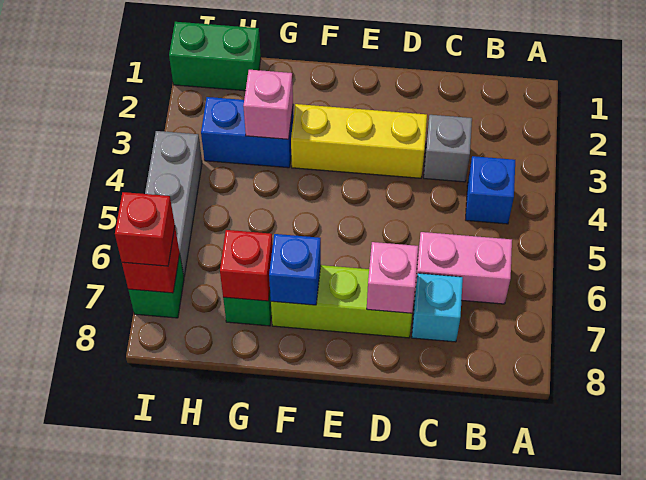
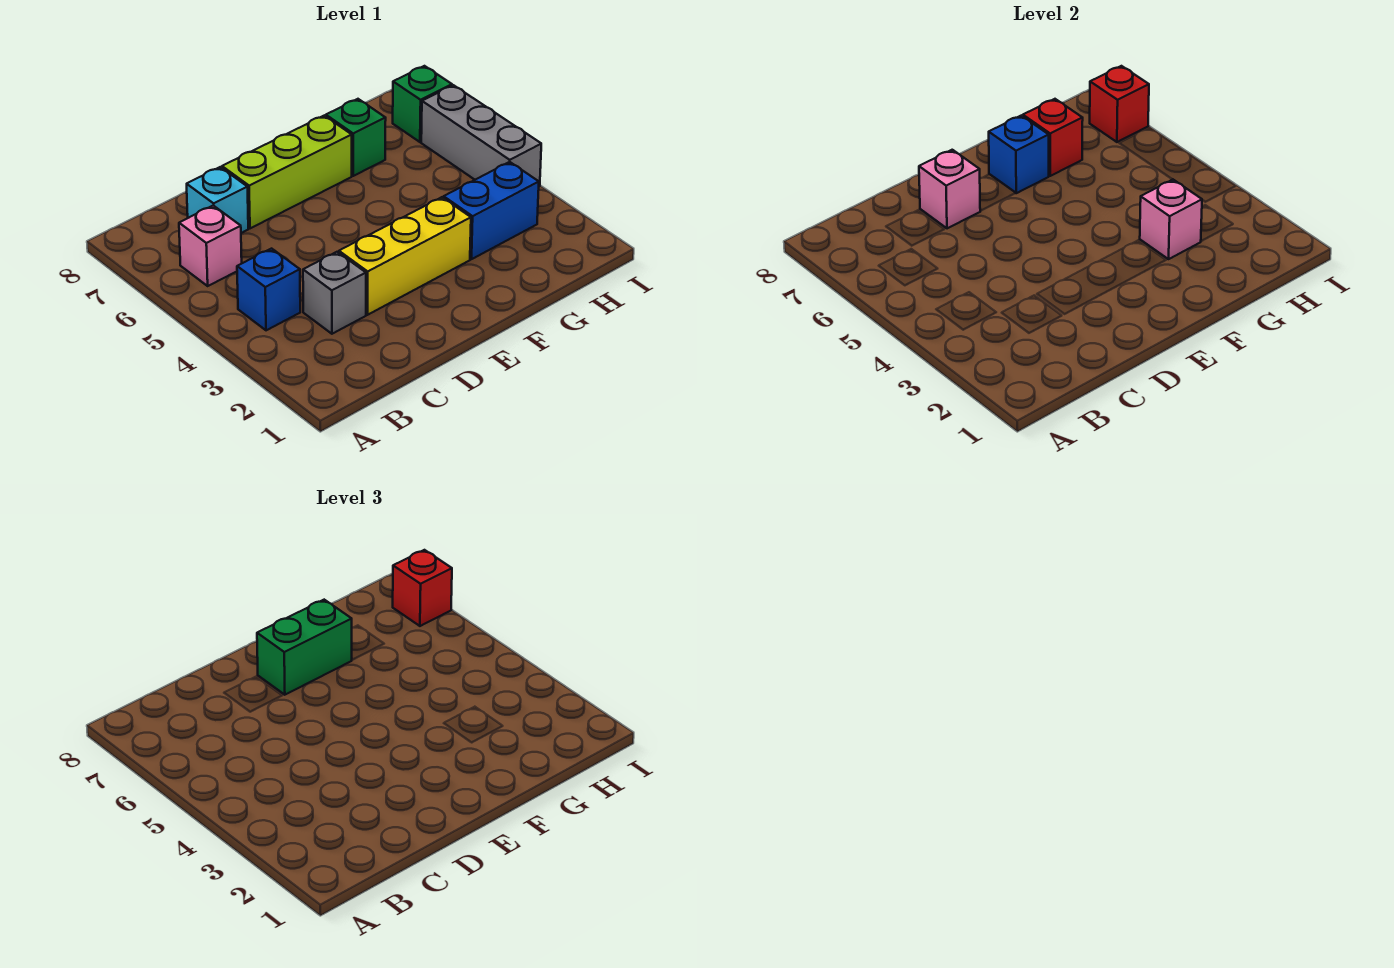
pink 1x2 brick [415,232,512,304] -> pink 1x1 brick [179,205,242,286]
green 1x2 brick [169,22,261,91] -> green 1x2 brick moved to [257,600,352,695]

